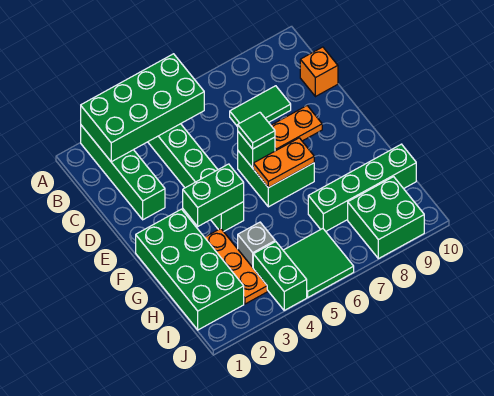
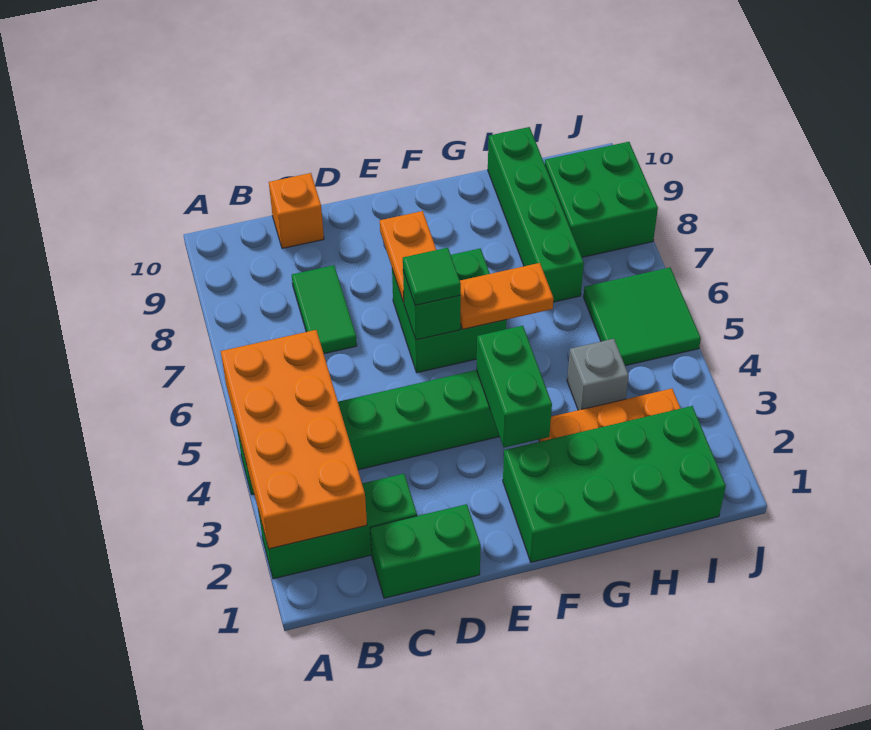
green 1x4 brick [81,125,165,220] -> green 1x3 brick [258,474,417,579]
green 2x4 brick [81,54,204,162] -> orange 2x4 brick [221,330,367,549]
orange 1x2 plate [253,138,314,188] -> orange 1x2 plate turned to [460,263,554,329]
green 1x2 brick [253,242,307,310] -> green 1x2 brick moved to [370,504,481,598]

